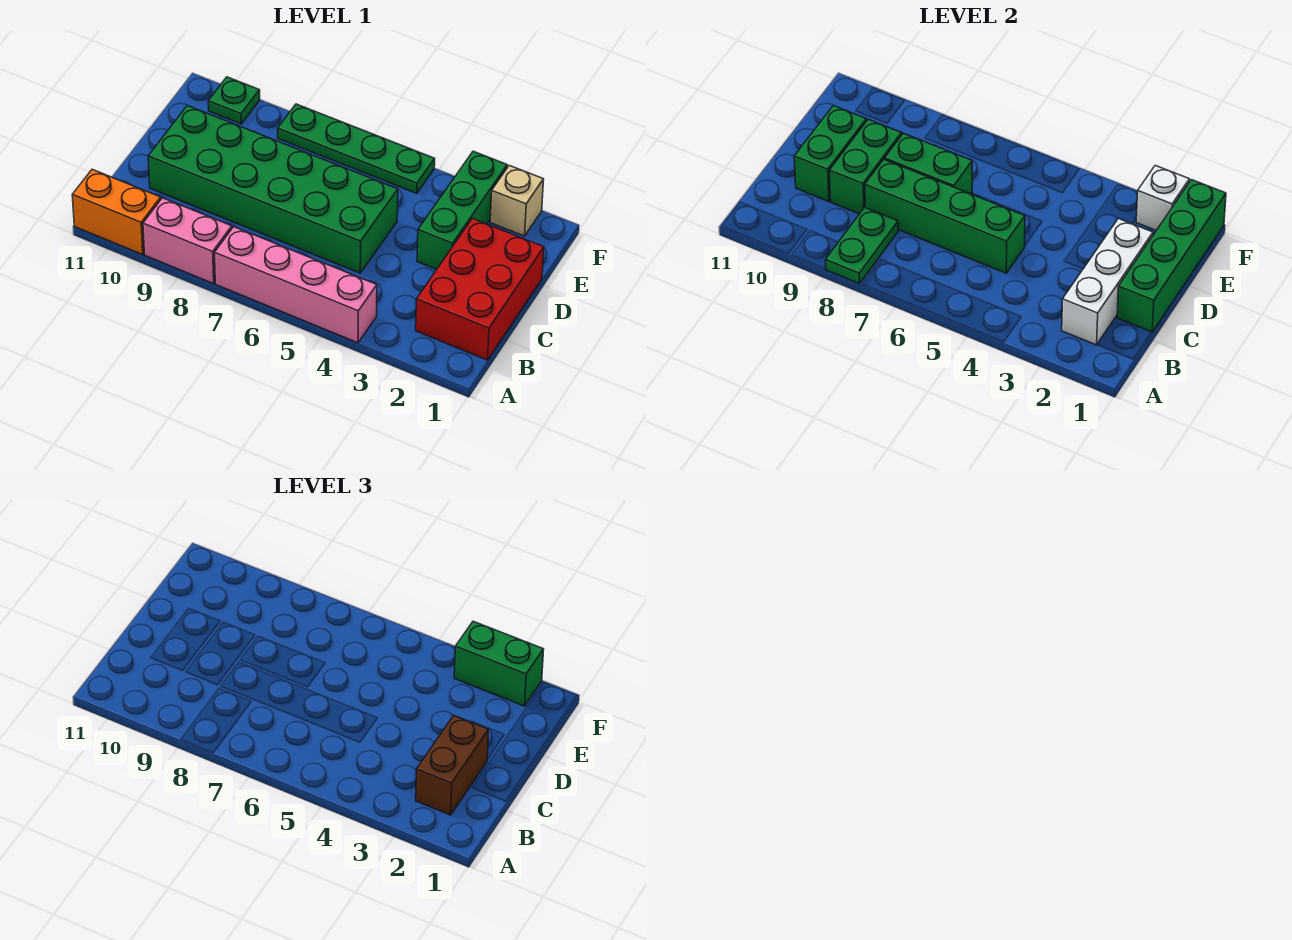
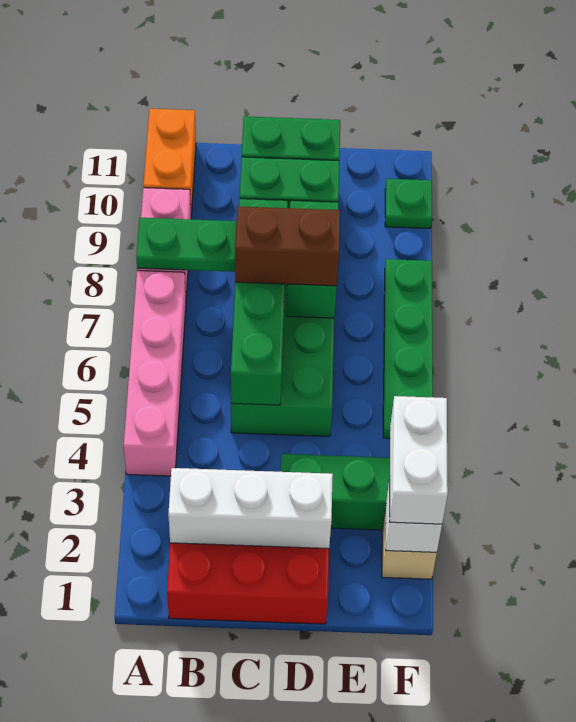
brown 1x2 brick [416,715,489,815] -> brown 1x2 brick moved to [235,206,340,286]
green 1x4 brick [1117,180,1226,332] -> none
green 1x2 brick [454,621,544,706] -> white 1x2 brick [389,396,448,524]

